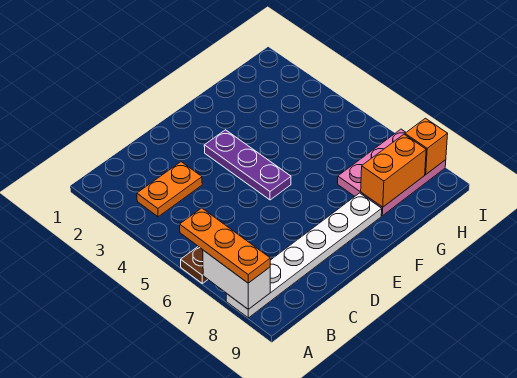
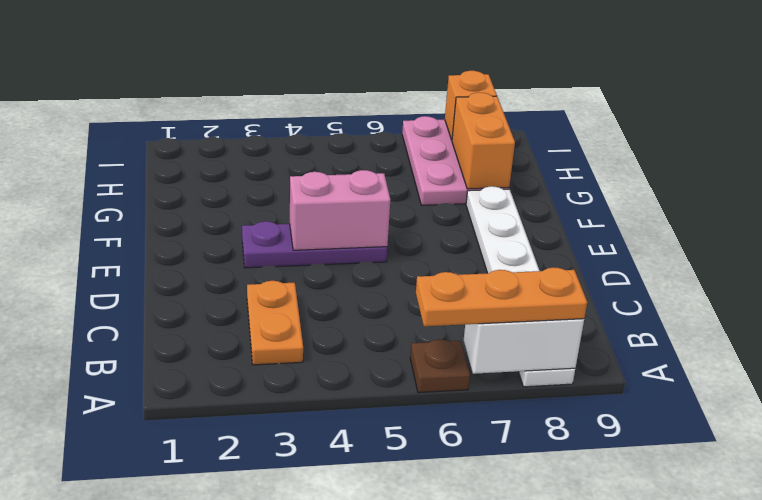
none -> pink 1x2 brick [290,170,390,250]

